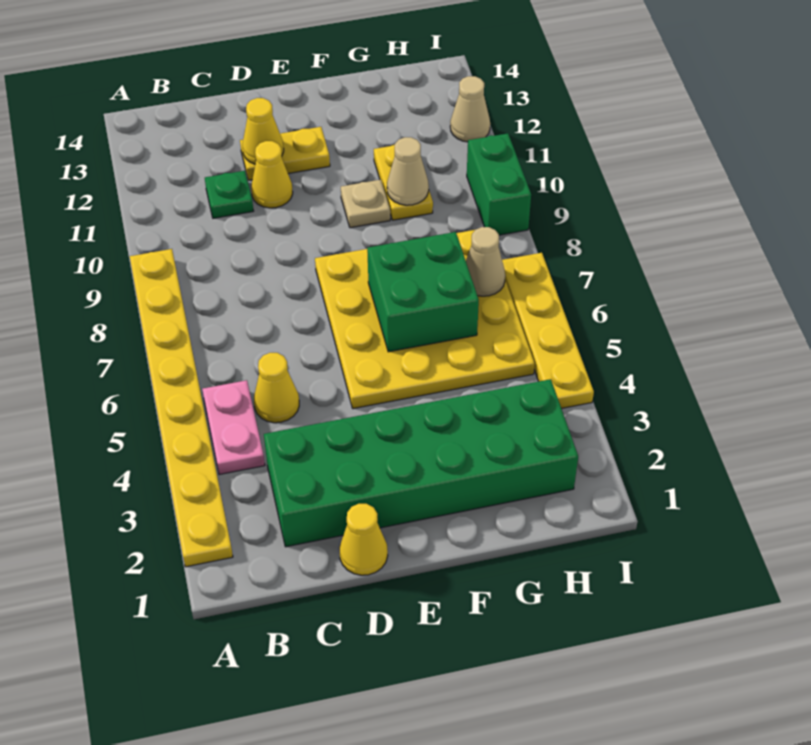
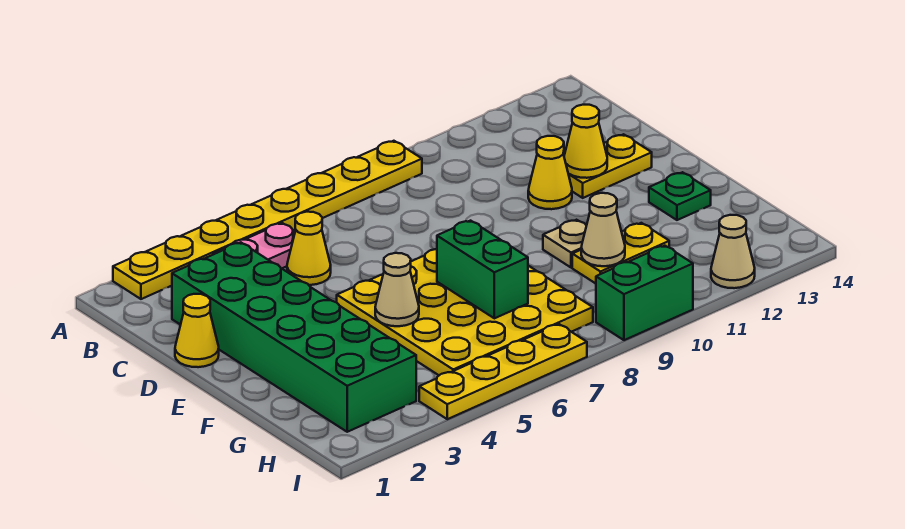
green 1x1 plate [205,171,253,218] -> green 1x1 plate moved to [649,172,711,220]
yellow 1x2 plate [240,127,330,180] -> yellow 1x2 plate turned to [568,134,652,198]
green 2x2 brick [367,232,479,352] -> green 1x2 brick [437,221,528,318]
tan 1x1 cone [466,227,505,296] -> tan 1x1 cone moved to [375,253,419,326]

